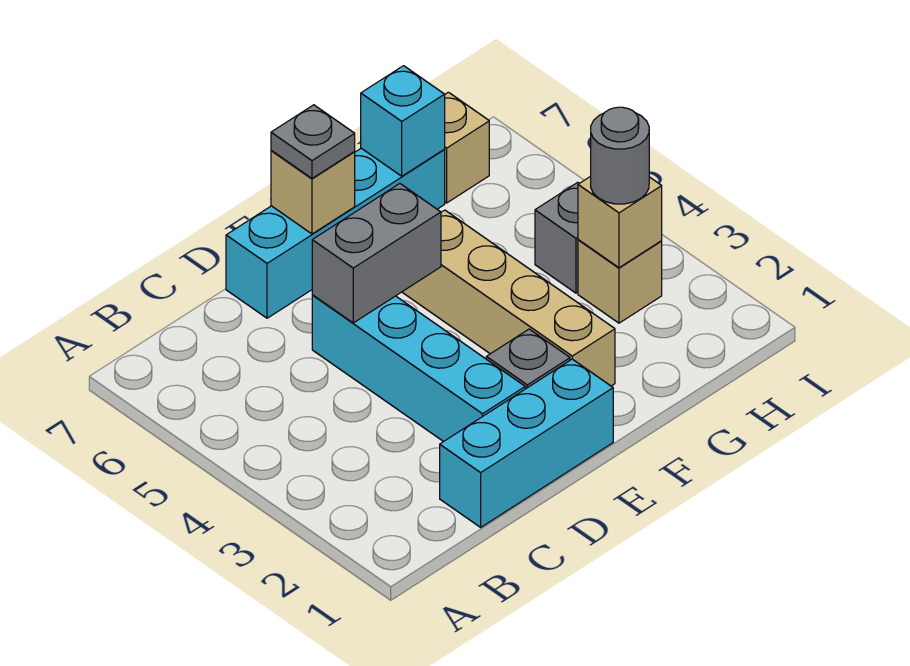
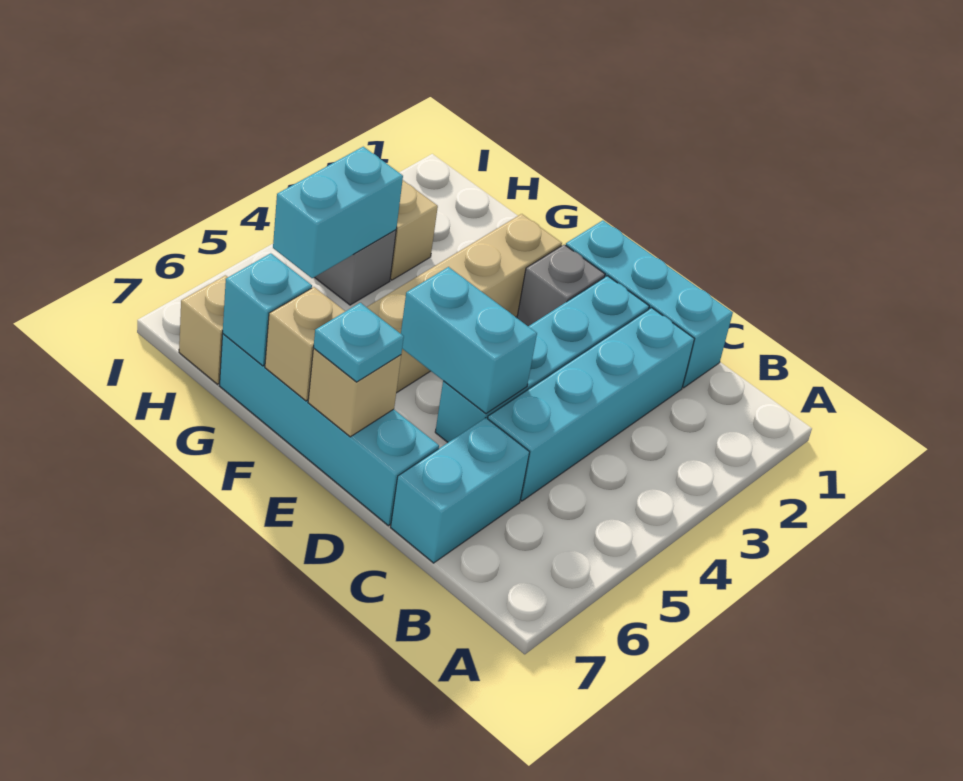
none -> cyan 1x4 brick [488,308,694,501]
none -> cyan 1x2 brick [391,418,530,563]
grey 1x2 brick [312,184,441,323] -> cyan 1x2 brick [401,267,537,414]
grey 1x1 plate [271,105,355,178] -> cyan 1x1 plate [313,303,404,382]
tan 1x1 brick [578,176,662,268] -> tan 1x1 brick moved to [265,287,345,401]
grey 1x1 round brick [591,107,649,204] -> none
none -> cyan 1x2 brick [273,147,403,278]

